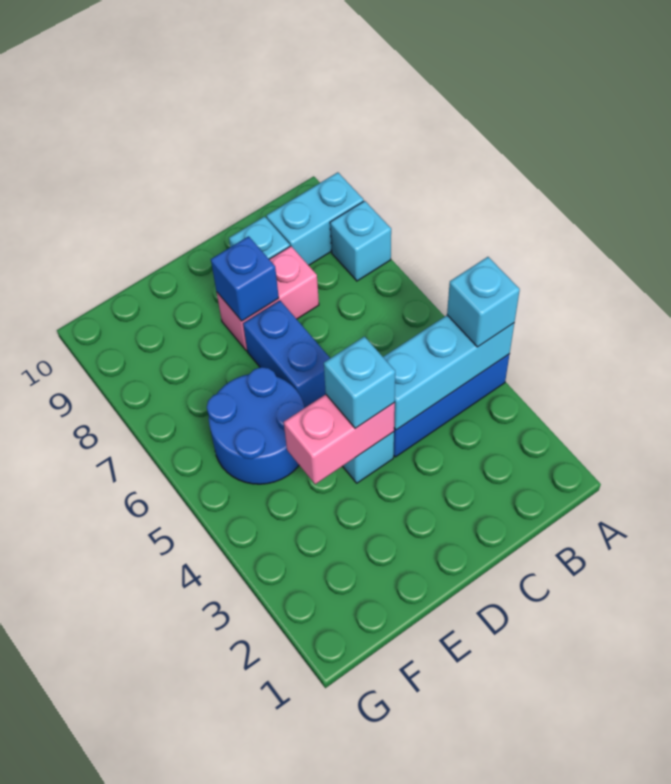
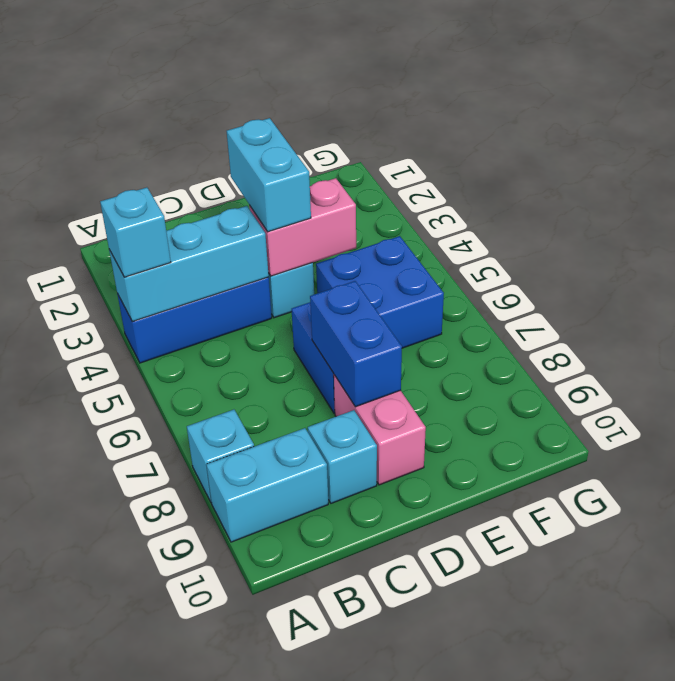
pink 1x2 brick [217,246,319,351] -> pink 1x2 brick turned to [334,375,426,485]
cyan 1x1 brick [324,337,395,428] -> cyan 1x2 brick [227,118,311,232]
blue 1x1 brick [211,236,279,321] -> blue 1x2 brick [310,281,402,407]
blue 2x2 round brick [207,367,304,484] -> blue 2x2 brick [316,236,444,348]

